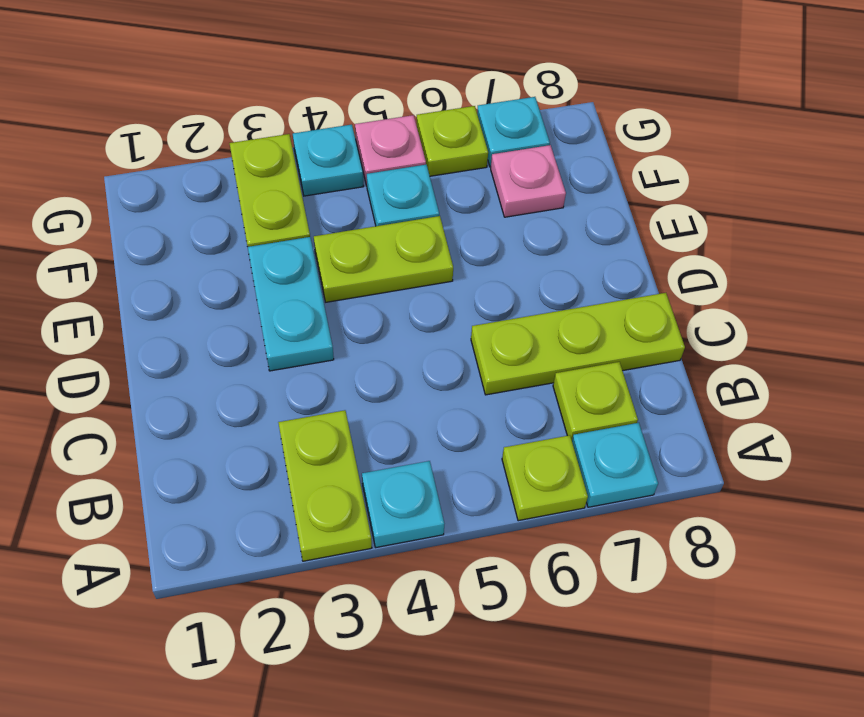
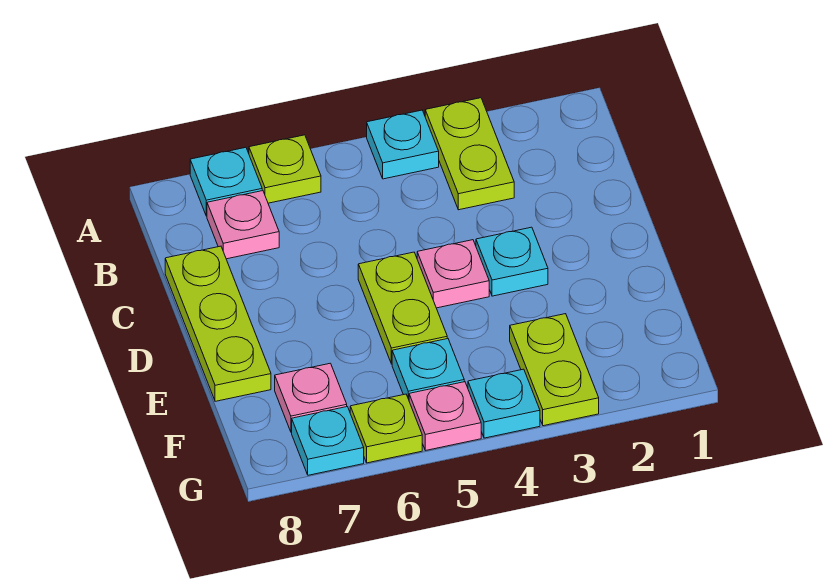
lime 1x1 plate [553,362,638,440] -> pink 1x1 plate [207,191,279,259]
lime 1x3 plate [471,293,685,395] -> lime 1x3 plate turned to [165,246,271,401]
cyan 1x2 plate [248,237,334,371] -> cyan 1x1 plate [476,227,548,296]
none -> pink 1x1 plate [417,240,489,308]
lime 1x2 plate [314,216,453,302] -> lime 1x2 plate turned to [358,252,447,364]

